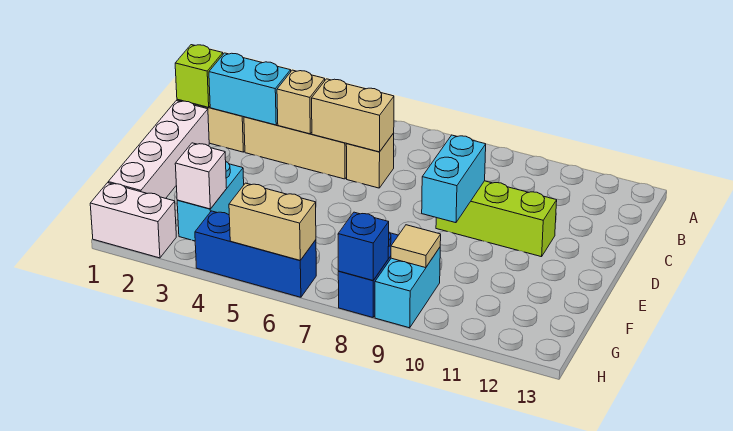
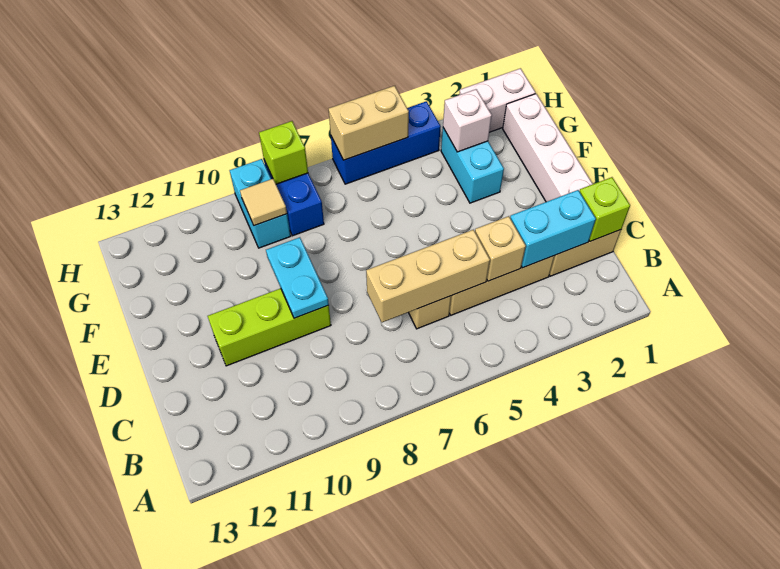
tan 1x2 brick [312,79,394,152] -> tan 1x3 brick [366,230,490,322]
cyan 1x2 brick [422,135,486,223] -> cyan 1x2 plate [266,237,329,318]
blue 1x1 brick [338,212,389,281] -> lime 1x1 brick [259,121,308,184]

